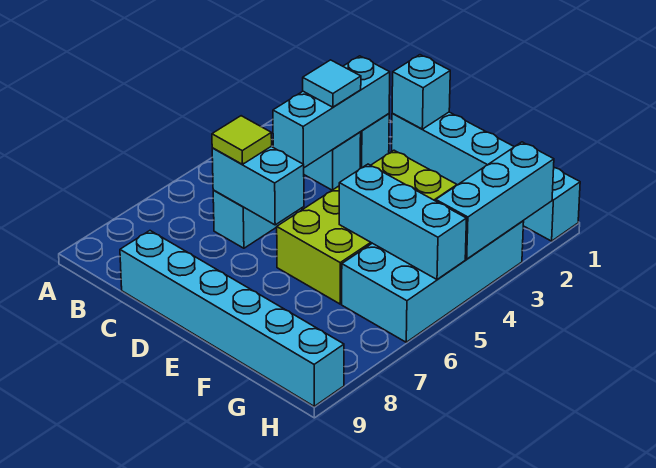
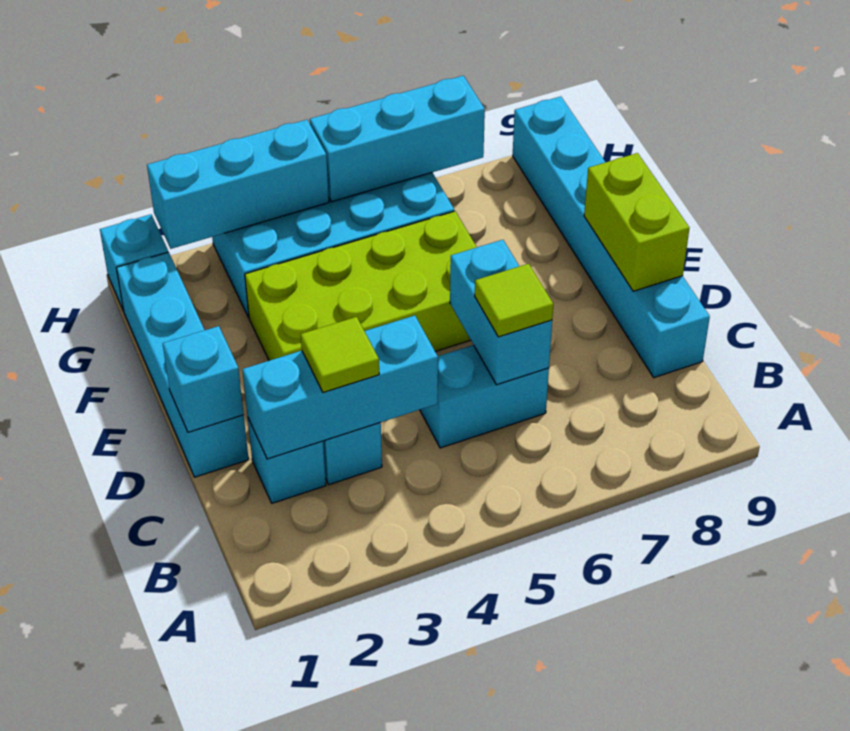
cyan 1x1 tile [303,60,361,107] -> lime 1x1 tile [301,317,379,392]
none -> lime 1x2 brick [584,153,689,291]
cyan 1x3 brick [339,164,467,279] -> cyan 1x3 brick turned to [310,76,485,202]

